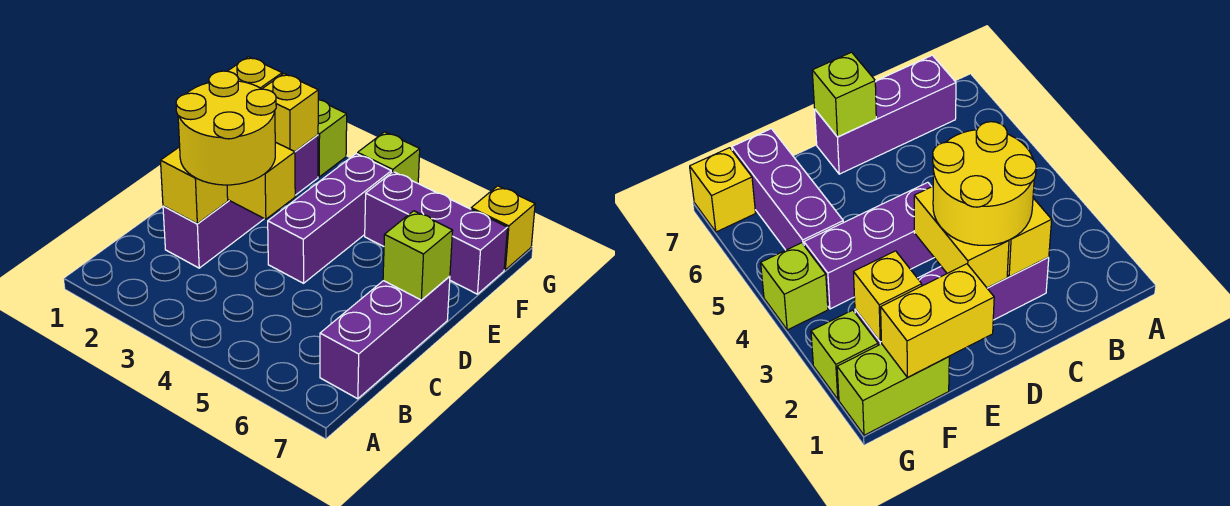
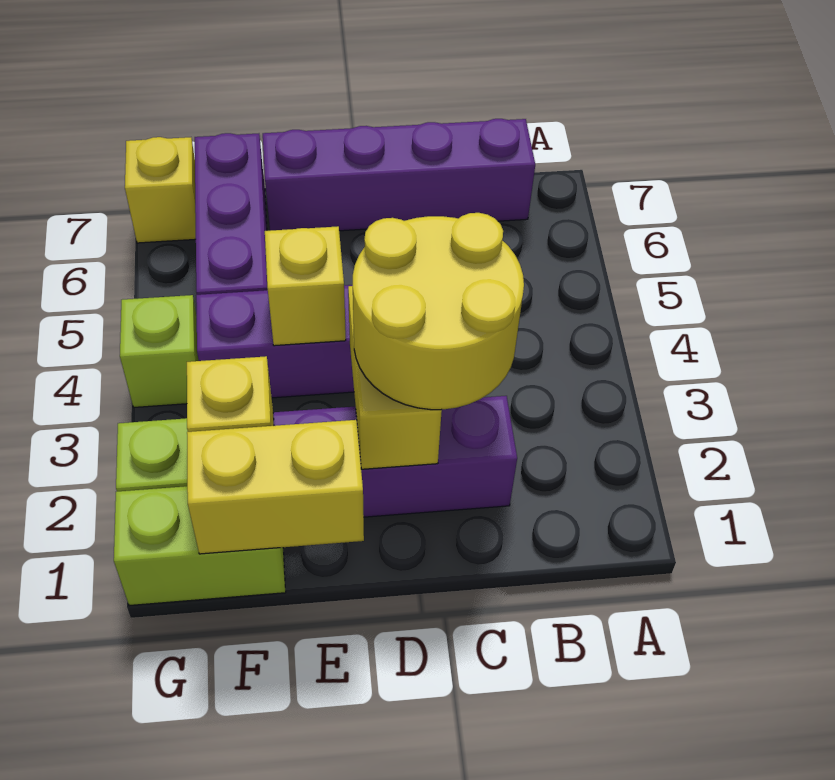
purple 1x3 brick [320,276,450,399] -> purple 1x4 brick [263,119,535,231]
yellow 1x1 brick [161,147,228,224] -> yellow 1x1 brick moved to [265,226,346,346]
lime 1x1 brick [383,211,453,300] -> none

